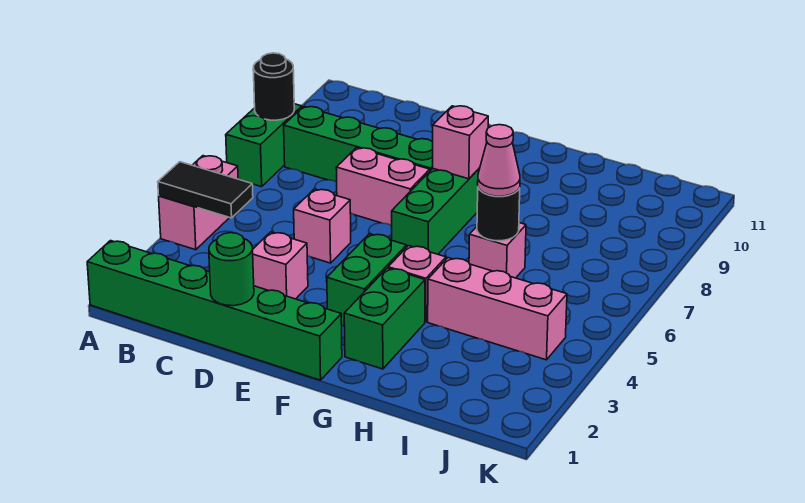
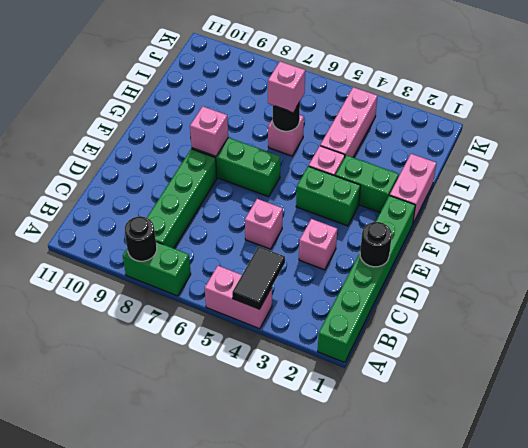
green 1x1 round brick [209,233,254,306] -> black 1x1 round brick [360,222,392,267]
pink 1x2 brick [336,148,430,226] -> pink 1x2 brick moved to [390,154,436,223]
pink 1x1 cone [478,125,520,196] -> pink 1x1 brick [268,62,305,112]

